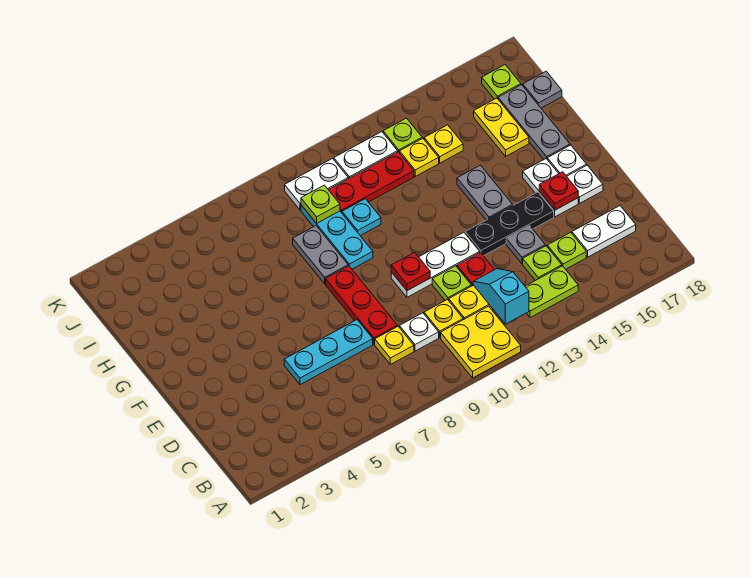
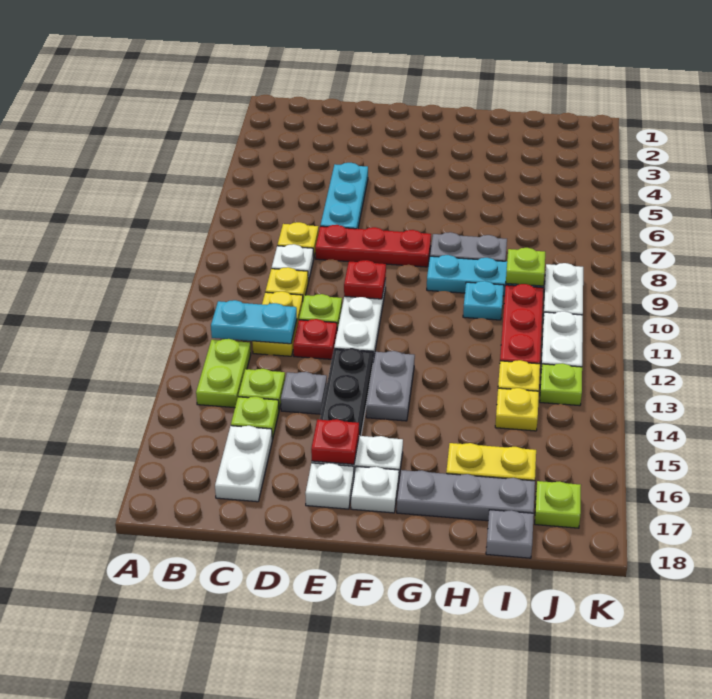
yellow 2x2 plate [441,306,521,378] -> none
cyan 1x2 slope [473,269,529,324] -> cyan 1x2 plate [211,300,297,344]
grey 1x2 plate [457,165,513,220] -> grey 1x2 plate turned to [366,351,415,421]

